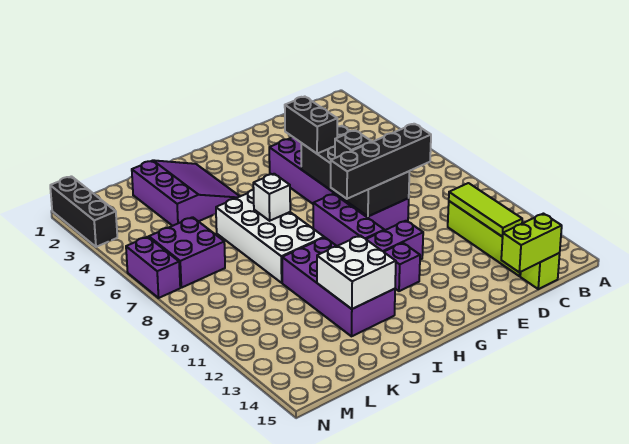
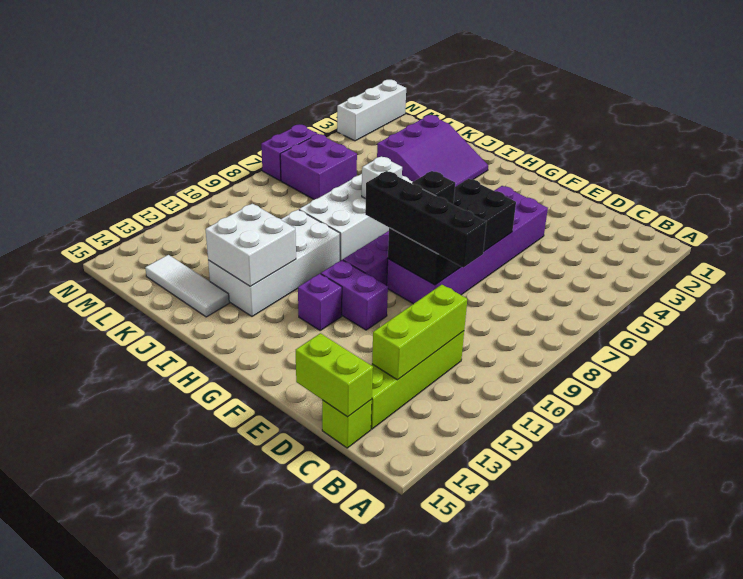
lime 1x3 tile [449,183,522,236] -> lime 1x3 brick [372,285,467,380]
black 1x2 brick [285,97,337,154] -> none
purple 2x4 brick [282,238,395,336] -> white 2x4 brick [208,210,340,316]
none -> white 1x3 tile [145,255,229,317]
black 1x3 brick [50,176,117,247] -> white 1x3 brick [337,80,406,141]

